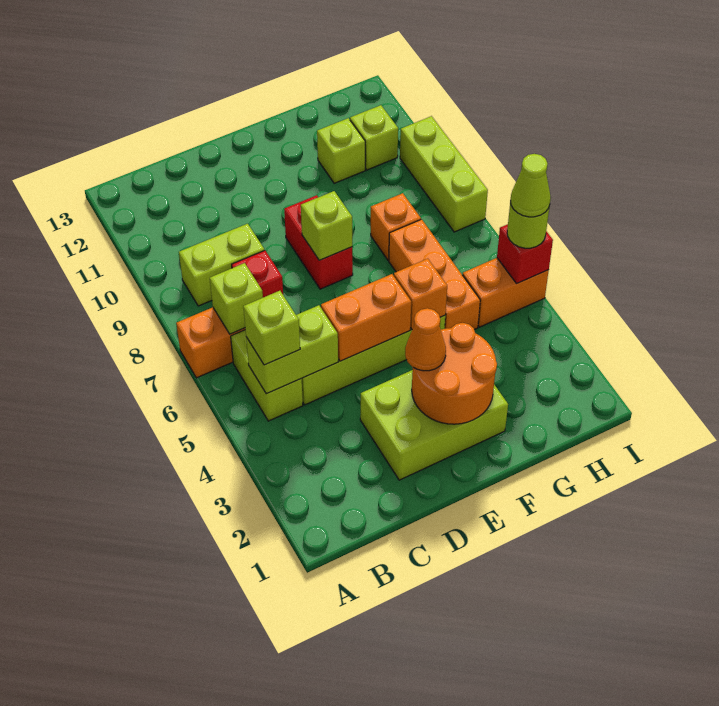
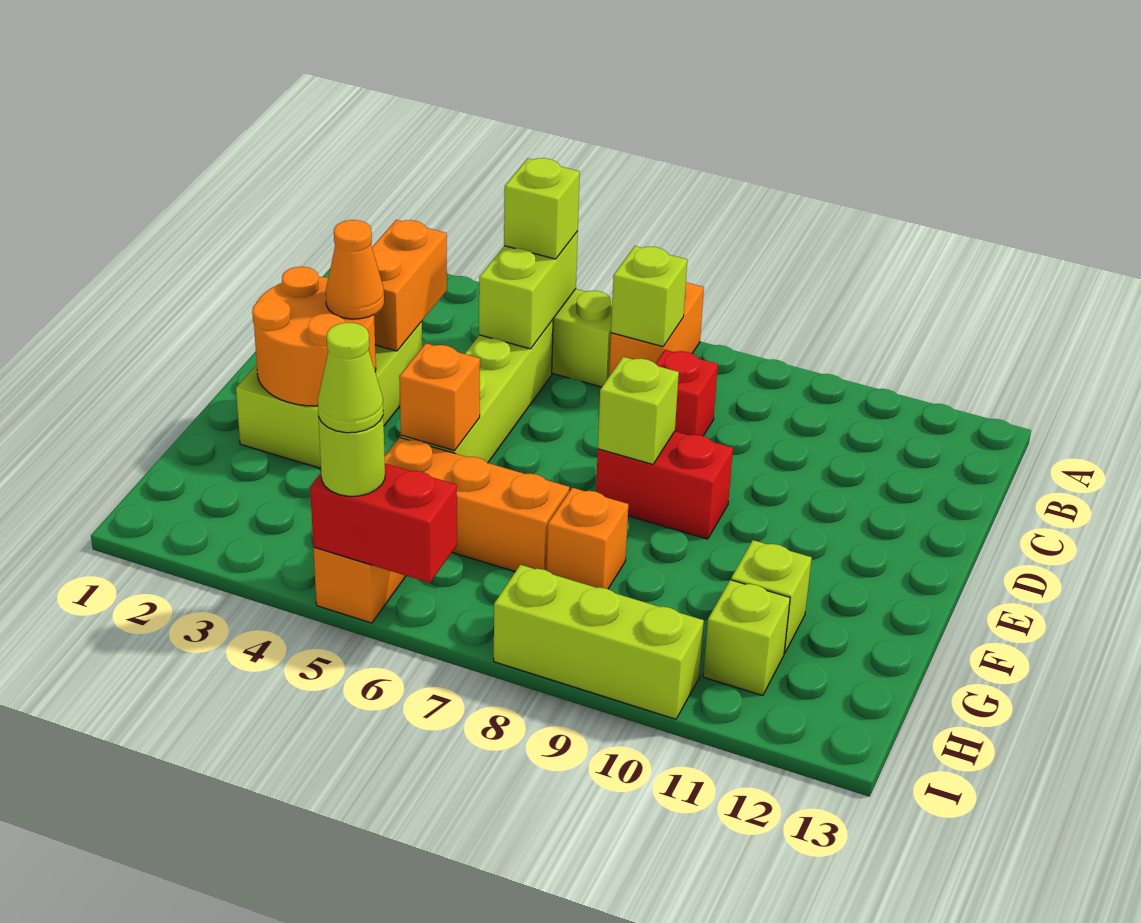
lime 1x2 brick [179,224,264,306] -> none
orange 1x2 brick [321,274,411,361] -> orange 1x2 brick moved to [372,220,447,351]
red 1x1 brick [497,224,553,283] -> red 1x2 brick [310,464,457,583]

